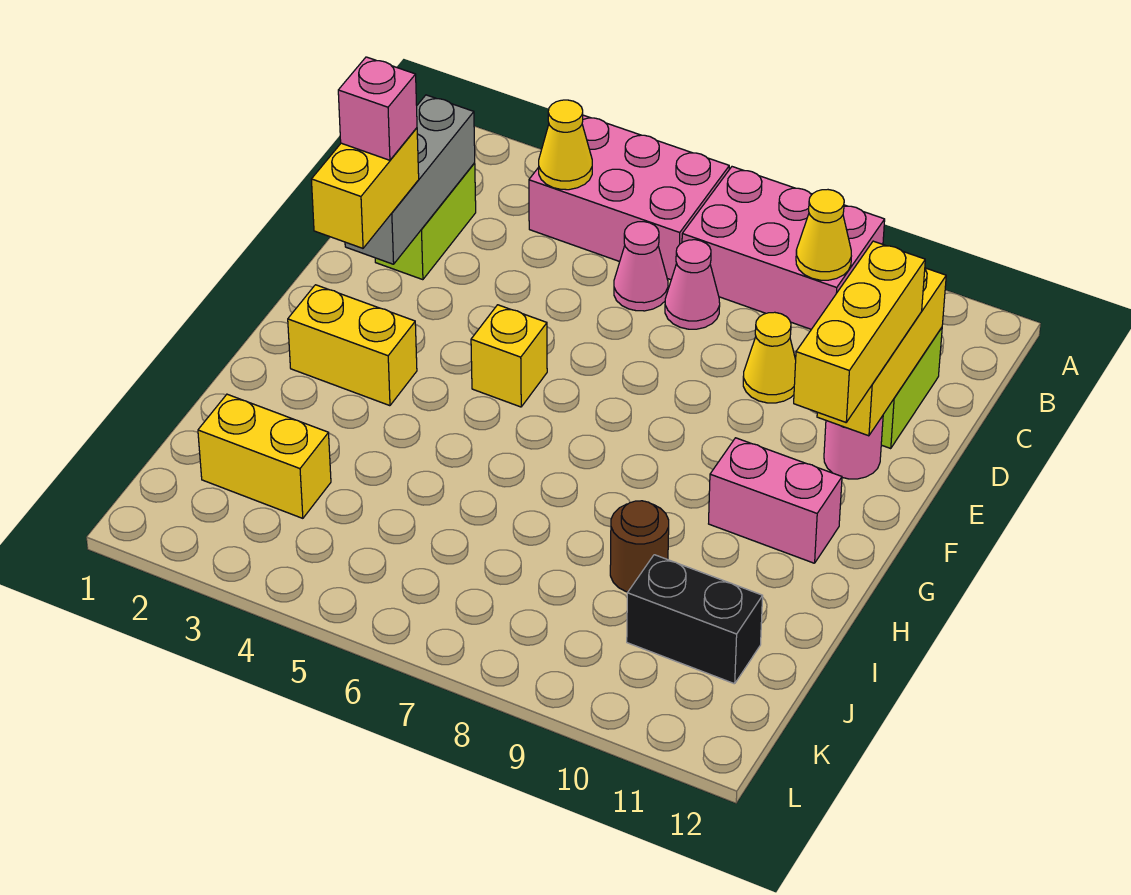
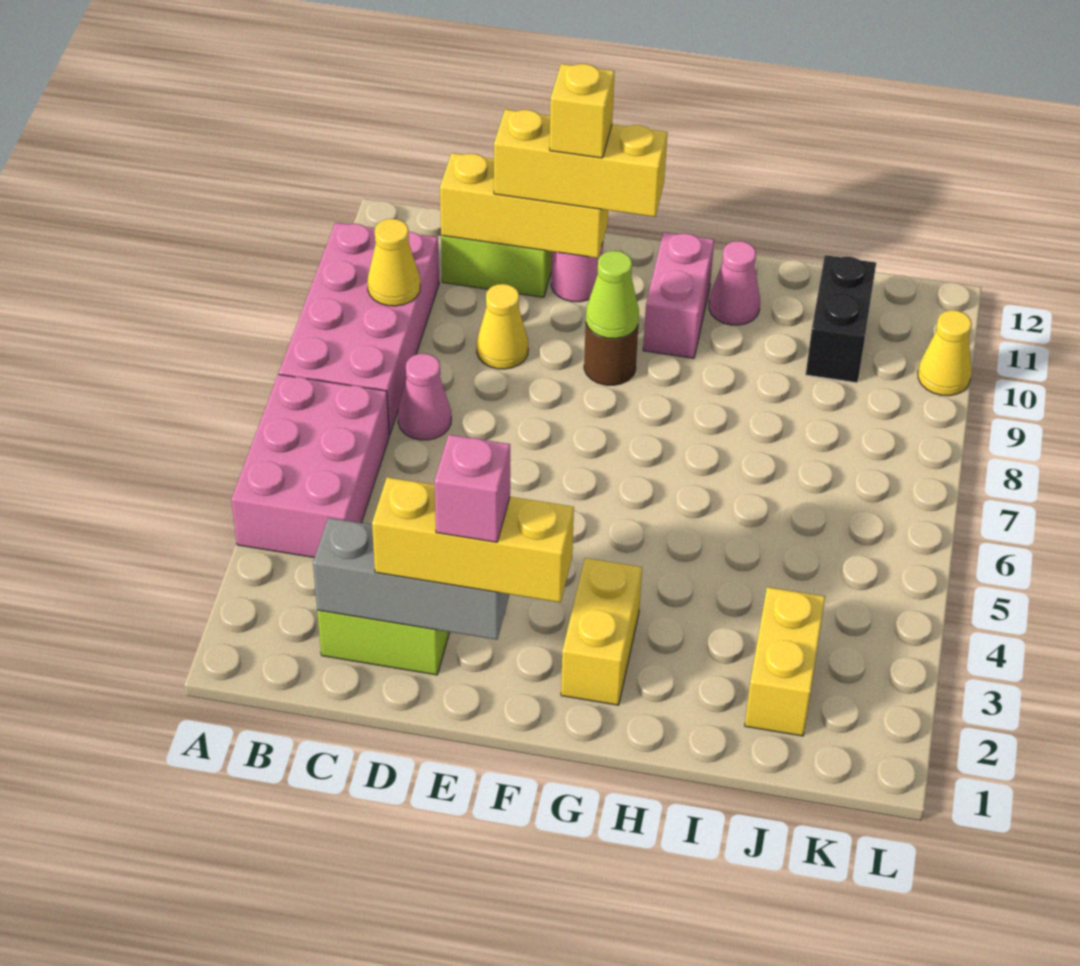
pink 2x3 brick [682,167,885,329] -> pink 2x4 brick [279,222,439,435]
yellow 1x1 cone [539,100,592,190] -> yellow 1x1 cone moved to [918,310,972,396]
pink 1x1 cone [614,222,668,311] -> pink 1x1 cone moved to [709,241,760,325]
yellow 1x2 brick [311,128,419,248] -> yellow 1x3 brick [372,477,574,603]
yellow 1x1 brick [471,305,547,407] -> yellow 1x1 brick moved to [550,64,615,158]
none -> lime 1x1 cone [586,251,639,339]
brown 1x1 round brick [610,501,669,592] -> brown 1x1 round brick moved to [584,324,638,385]

